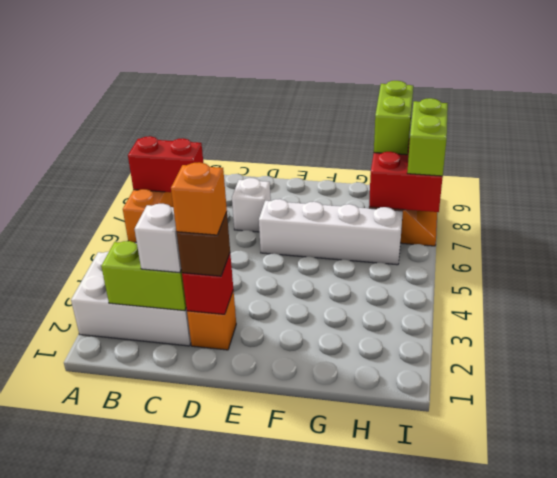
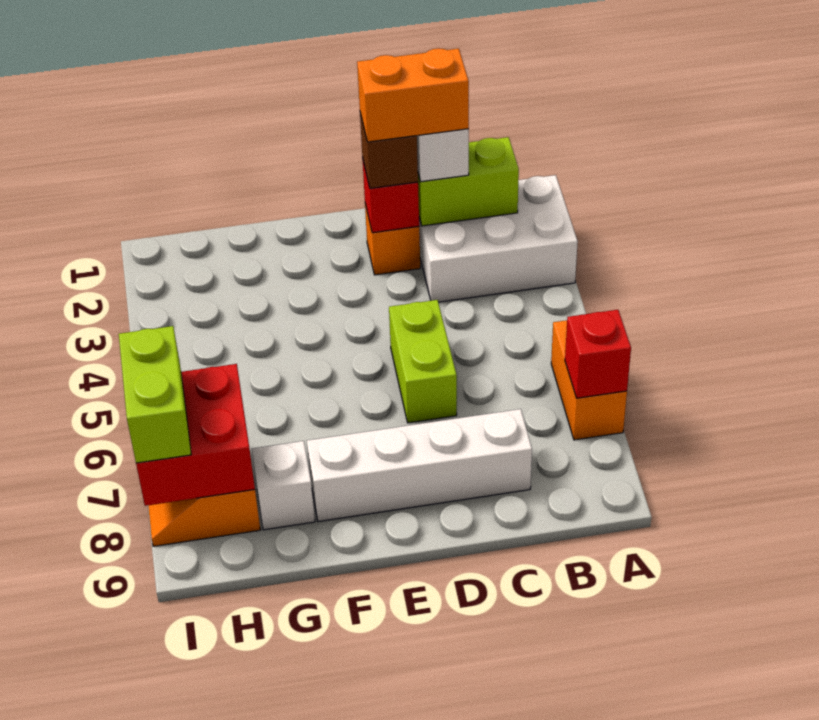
red 1x2 brick [128,136,203,192] -> red 1x1 brick [565,310,631,398]
orange 1x1 brick [171,162,227,235] -> orange 1x2 brick [357,48,469,142]
white 1x1 brick [232,178,271,232] -> white 1x1 brick moved to [252,441,315,530]
white 1x4 brick [259,199,403,265] -> white 1x4 brick moved to [307,409,532,522]
lime 1x2 brick [374,81,413,155] -> lime 1x2 brick moved to [389,300,457,423]

